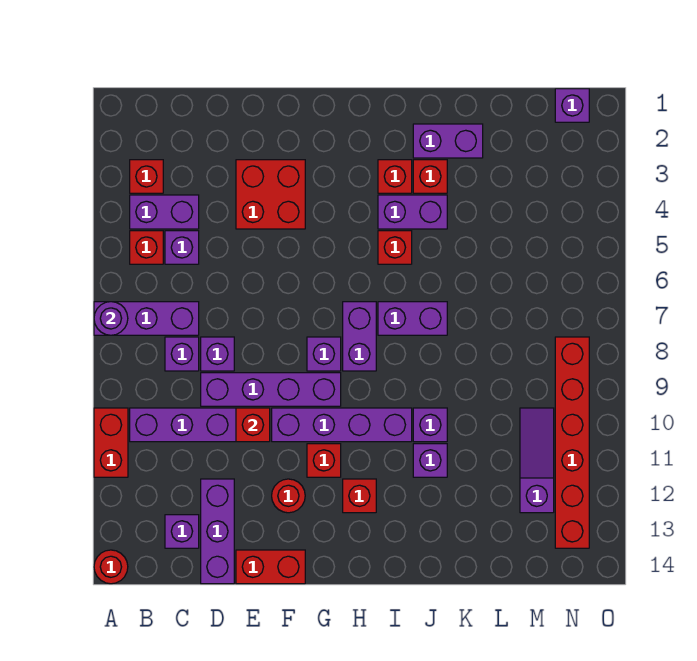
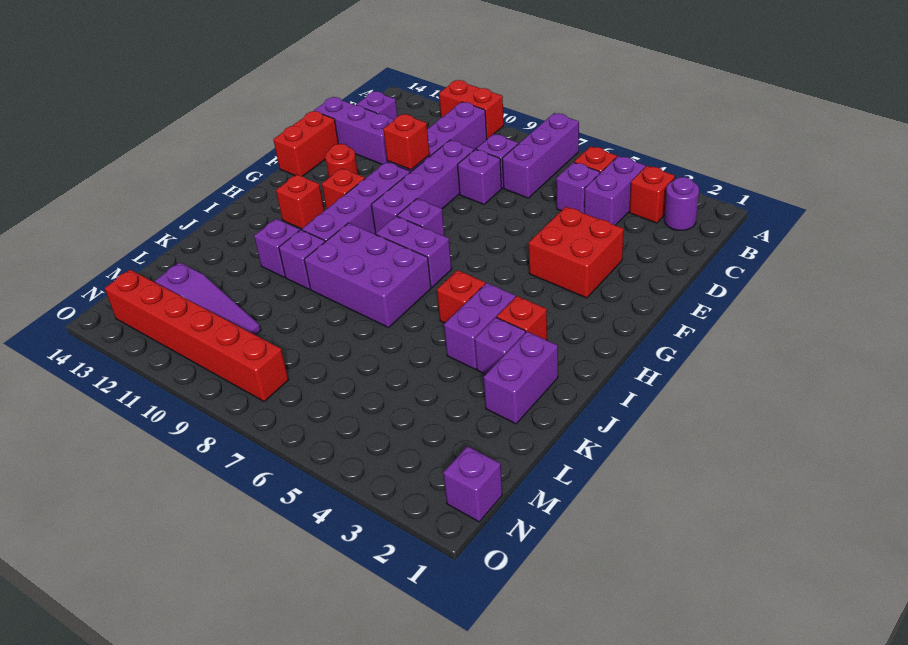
purple 1x1 round brick [94,302,128,335] -> purple 1x1 round brick moved to [664,177,699,230]
red 1x1 round brick [94,550,128,584] -> none
purple 1x2 brick [378,302,447,335] -> purple 2x3 brick [304,223,431,328]
red 1x1 brick [413,160,447,193] -> purple 1x1 brick [475,317,526,374]

